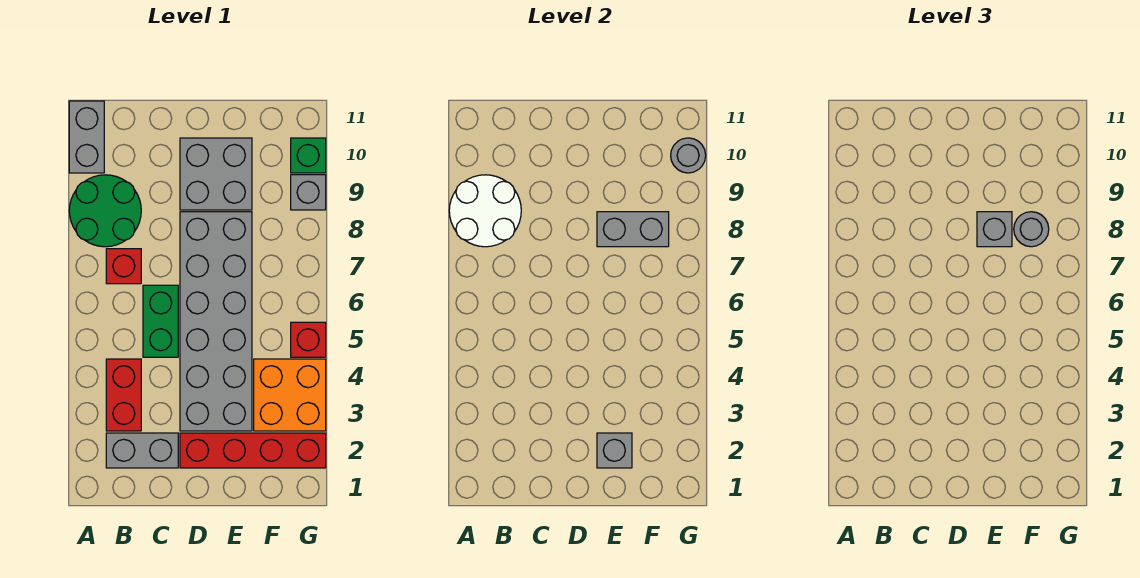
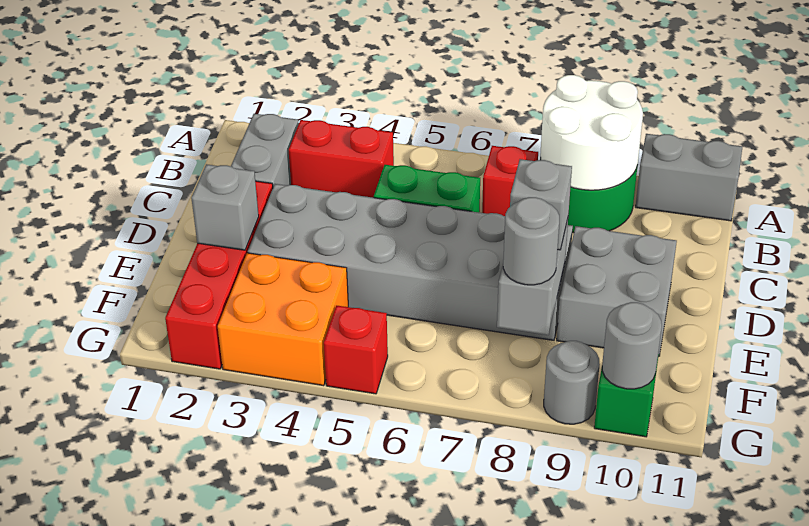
grey 1x1 brick [291,175,326,210] -> grey 1x1 round brick [544,341,600,424]

